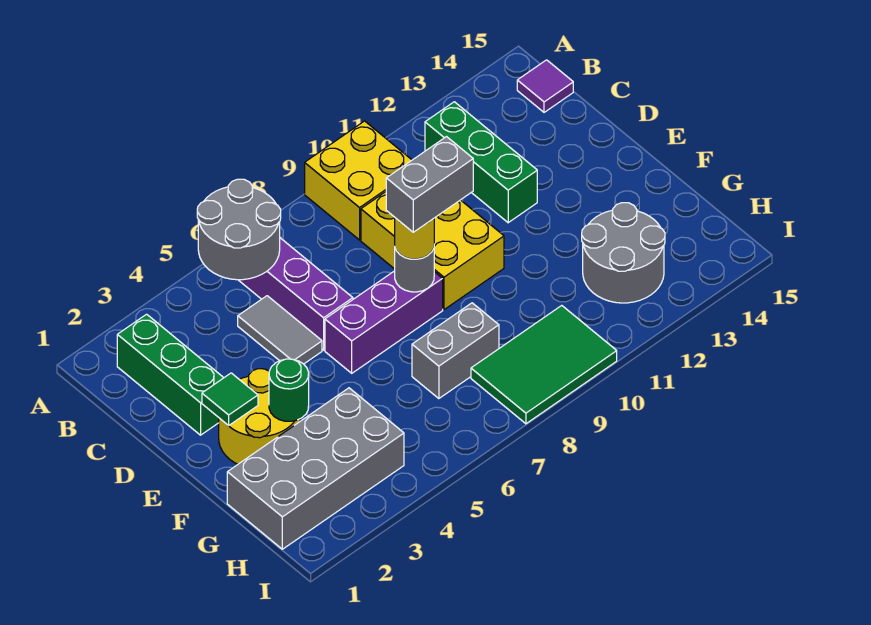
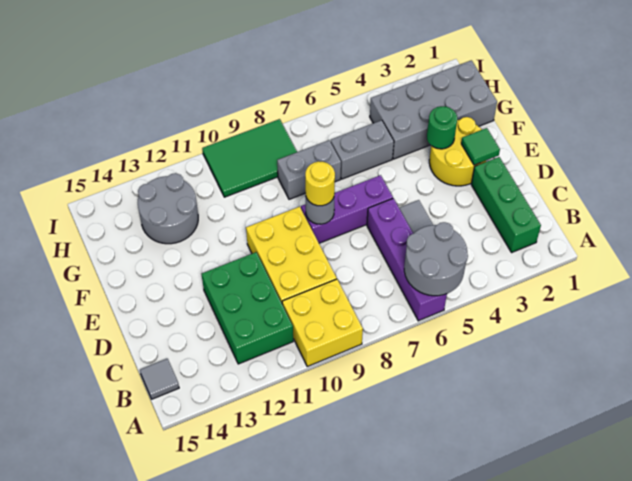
green 1x3 brick [425,102,537,223] -> green 2x3 brick [202,252,293,364]
purple 1x1 tile [517,60,573,112] -> grey 1x1 tile [140,359,179,399]
grey 1x2 brick [386,137,473,232] -> grey 1x2 brick moved to [331,120,394,179]

